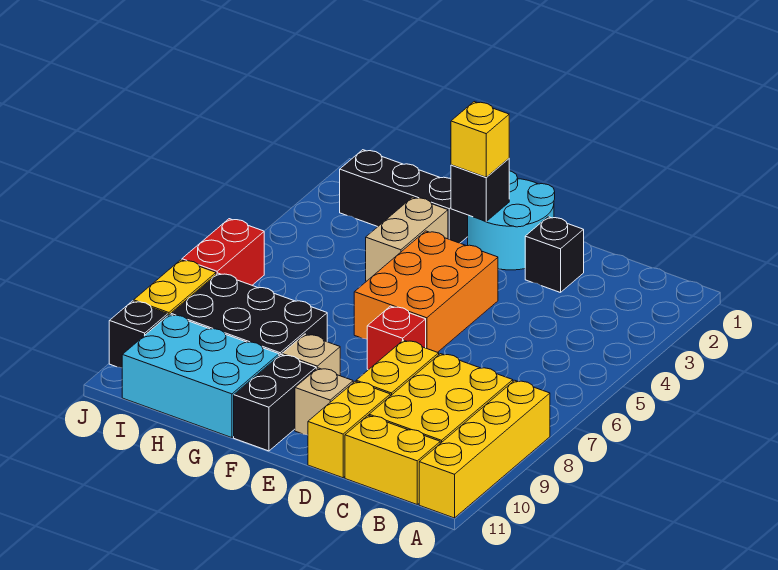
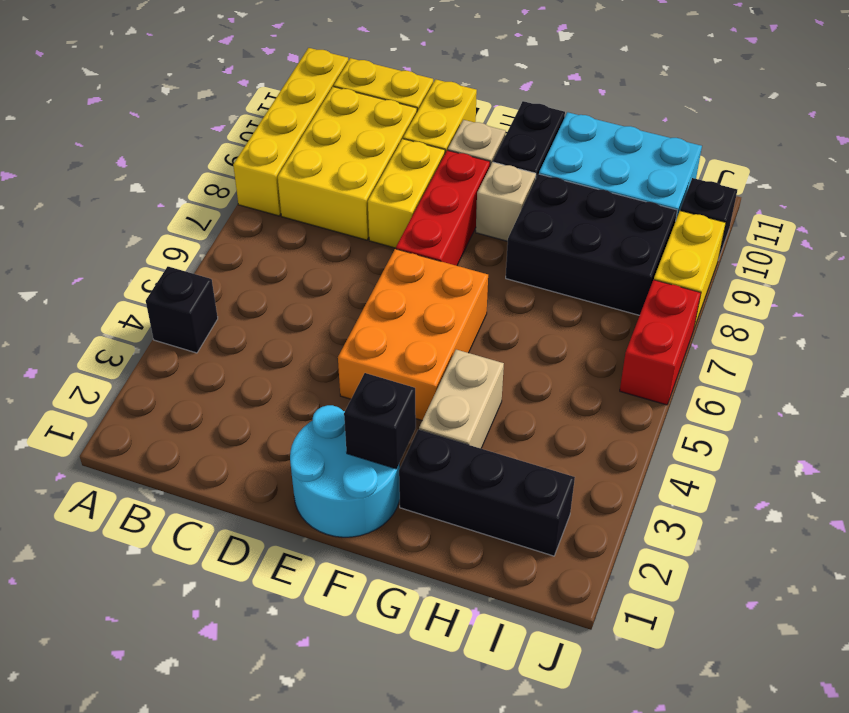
black 1x1 brick [525,217,584,293] -> black 1x1 brick moved to [146,267,218,353]
red 1x1 brick [367,306,426,370] -> red 1x3 brick [396,150,490,266]
yellow 1x1 brick [451,102,509,177] -> none

